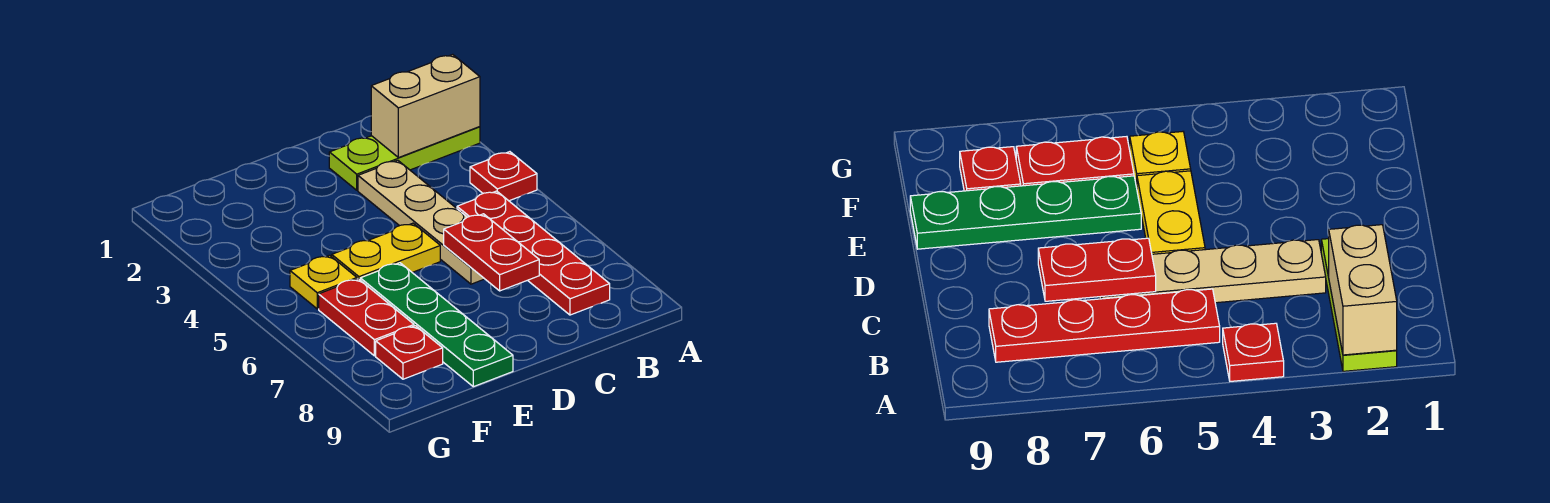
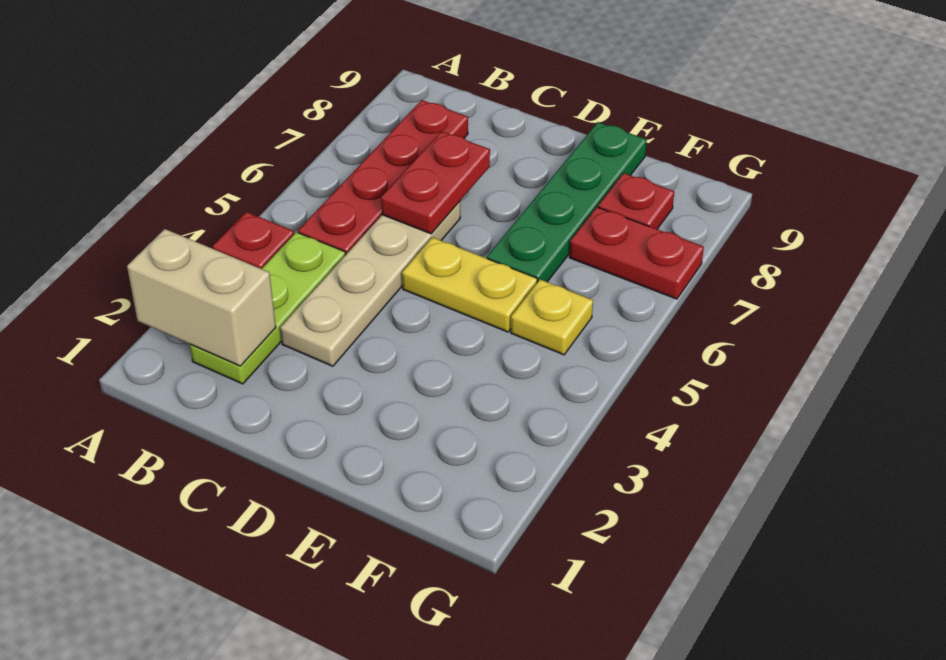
lime 1x3 plate [329,127,480,190] -> lime 1x3 plate turned to [190,232,345,384]
red 1x2 plate [319,279,414,356] -> red 1x2 plate turned to [569,207,704,299]

